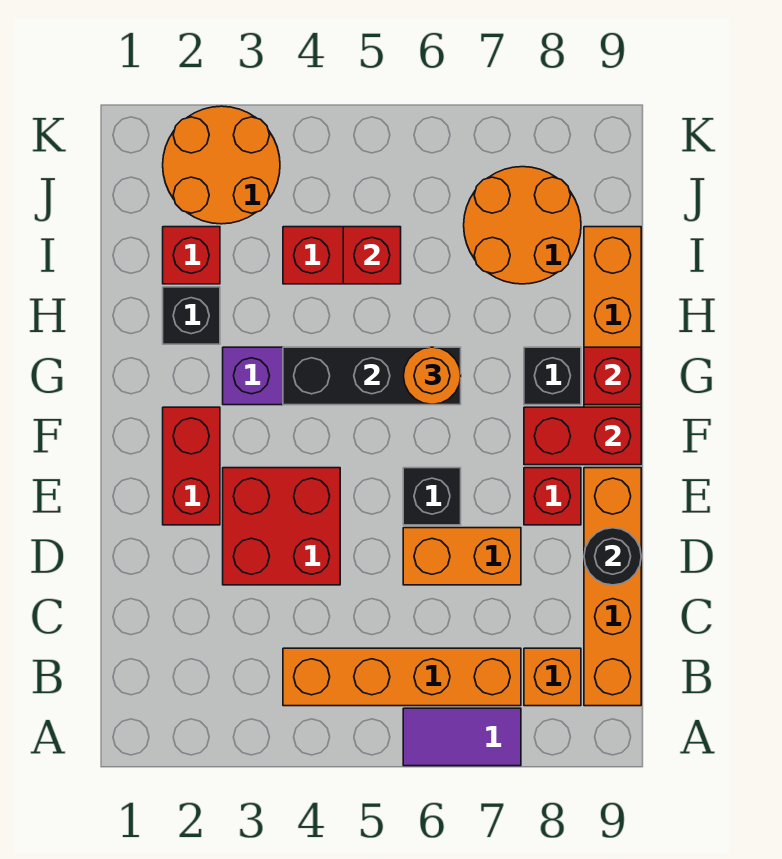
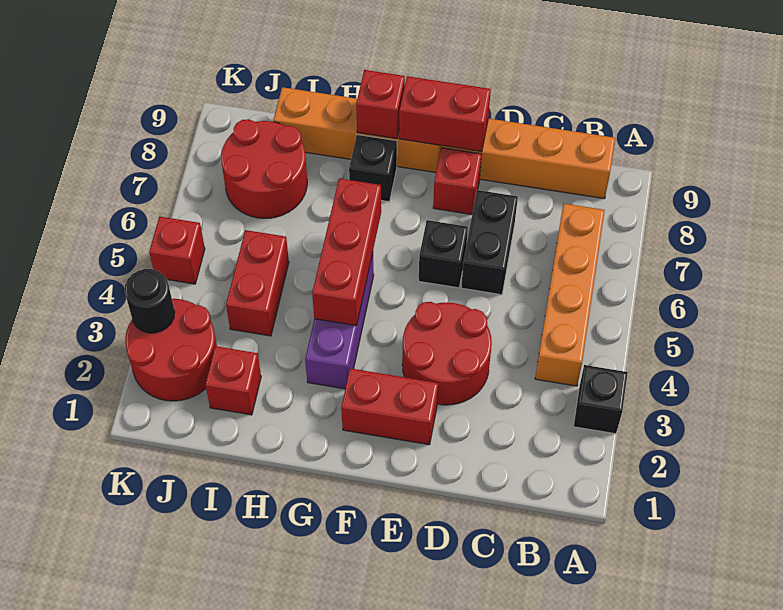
purple 1x2 tile [403,708,521,766] -> none
orange 1x1 brick [524,648,581,706] -> none
red 2x2 brick [223,468,340,585] -> red 2x2 round brick [402,302,492,405]
orange 1x2 brick [403,528,521,585] -> black 1x2 brick [461,190,518,295]
black 1x1 round brick [584,528,641,585] -> black 1x1 round brick moved to [125,269,175,333]
red 1x2 brick [524,407,641,465] -> red 1x2 brick turned to [399,76,491,152]
black 1x3 brick [283,347,461,405] -> red 1x3 brick [312,178,381,326]
orange 1x1 round brick [403,347,461,404] -> none
black 1x1 brick [163,287,220,344] -> black 1x1 brick moved to [574,365,628,434]
red 1x1 brick [343,227,401,284] -> red 1x1 brick moved to [149,217,205,284]
orange 2x2 round brick [464,167,581,284] -> red 2x2 round brick [221,119,307,218]
orange 2x2 round brick [163,106,280,224] -> red 2x2 round brick [125,299,217,401]

